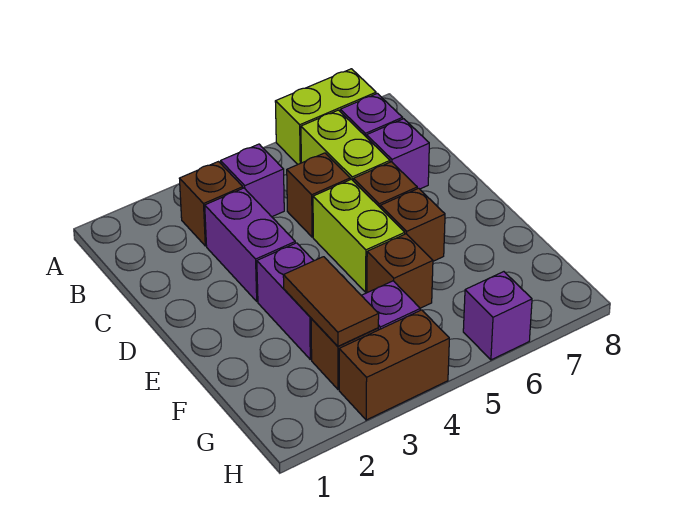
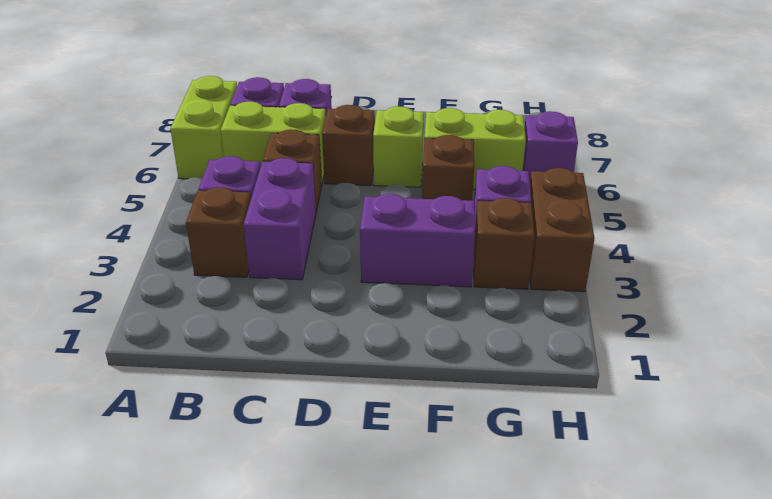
purple 1x2 brick [205,188,295,301] -> purple 1x2 brick turned to [244,158,316,280]
lime 1x2 brick [313,179,405,292] -> lime 1x2 brick moved to [425,108,526,189]
brown 1x1 brick [380,188,445,261] -> lime 1x1 brick [373,106,424,187]
brown 1x2 tile [283,257,379,346] -> none

